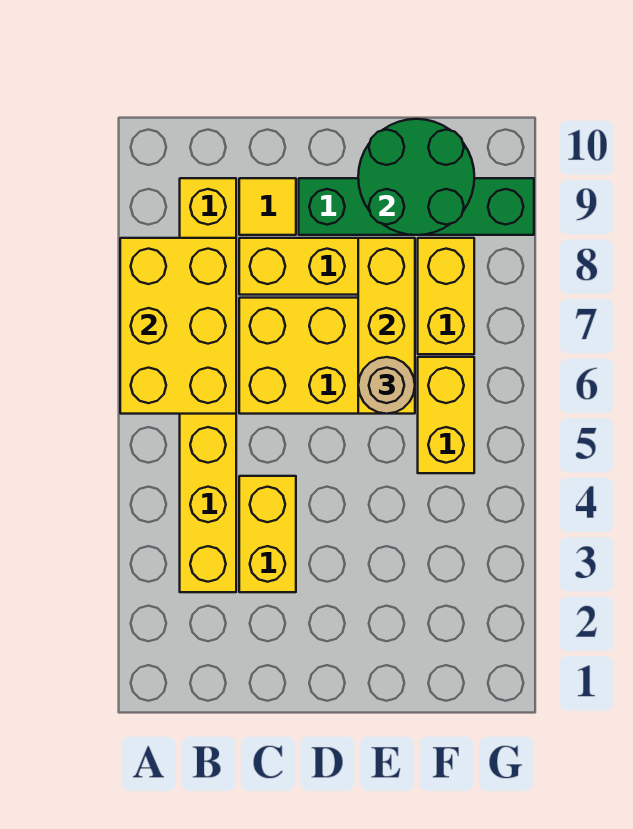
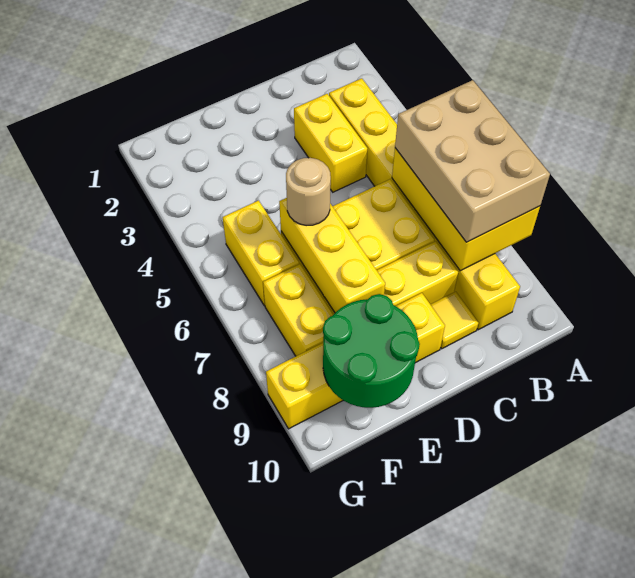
none -> tan 2x3 brick [395,80,550,242]
green 1x4 brick [299,178,534,235] -> yellow 1x4 brick [266,293,445,429]

